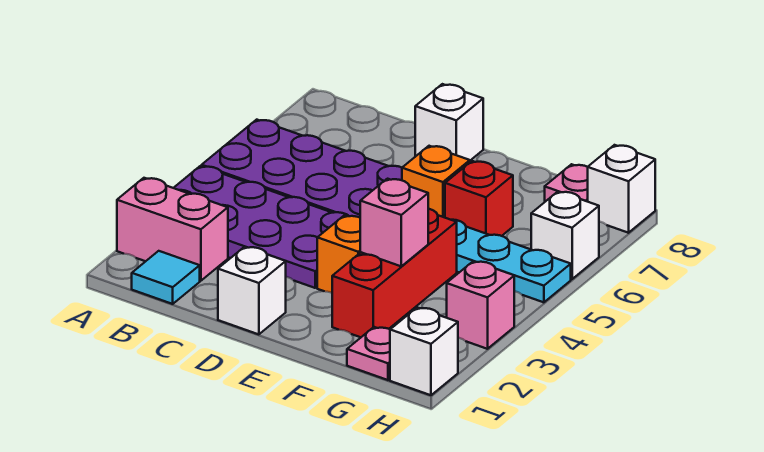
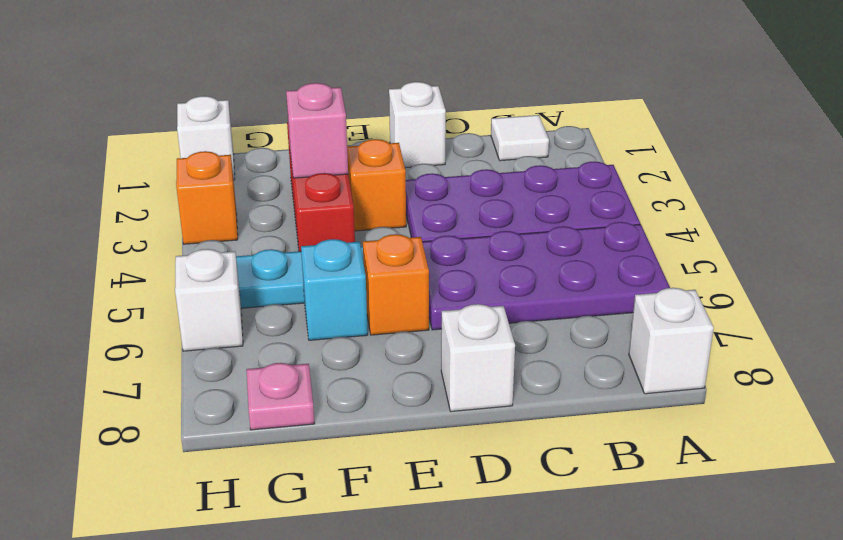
pink 1x2 brick [117,178,228,281] -> none
cyan 1x1 tile [132,251,200,304] -> white 1x1 tile [491,115,549,161]
red 1x1 brick [445,161,513,236] -> cyan 1x1 brick [301,239,368,340]
pink 1x1 plate [347,327,390,380] -> none
pink 1x1 brick [447,261,514,349] -> orange 1x1 brick [176,151,238,244]
white 1x1 brick [588,145,655,233] -> white 1x1 brick moved to [629,288,714,394]

